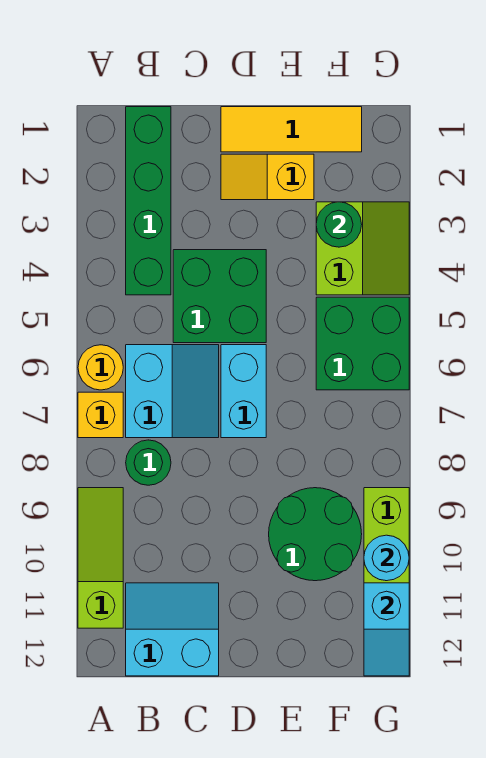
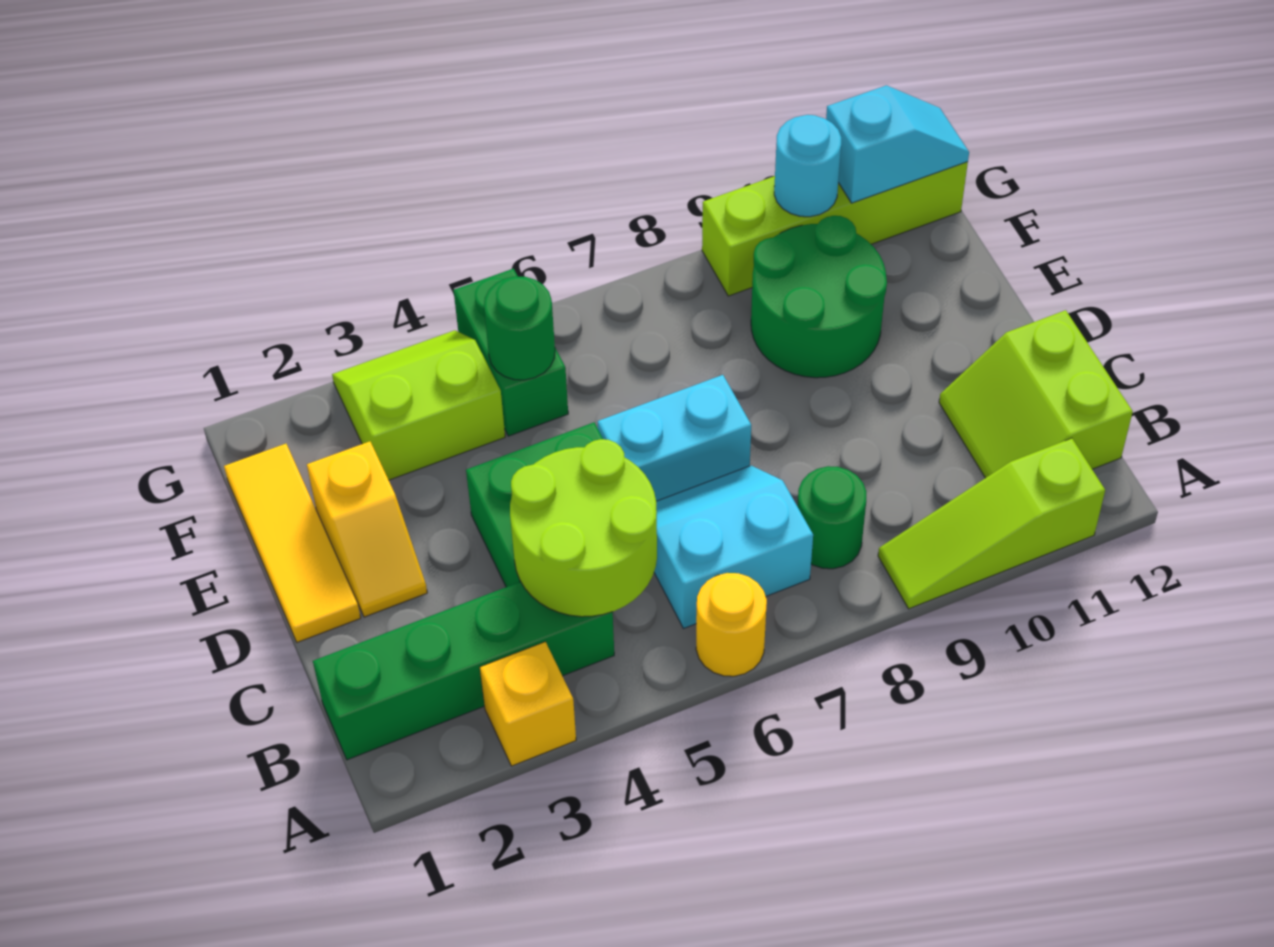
yellow 1x1 brick [78,392,123,438] -> yellow 1x1 brick moved to [480,642,576,766]
none -> lime 2x2 round brick [510,439,657,617]
cyan 2x2 slope [126,583,219,676] -> lime 2x2 slope [939,310,1133,478]
green 1x1 round brick [316,202,362,247] -> green 1x1 round brick moved to [484,276,555,380]
green 2x2 brick [316,297,409,390] -> green 1x2 brick [454,269,568,436]

